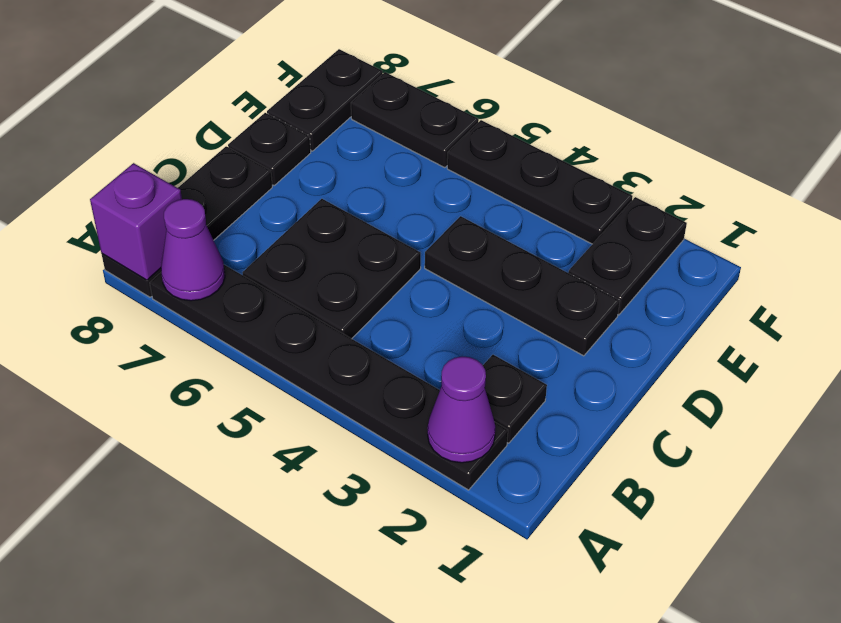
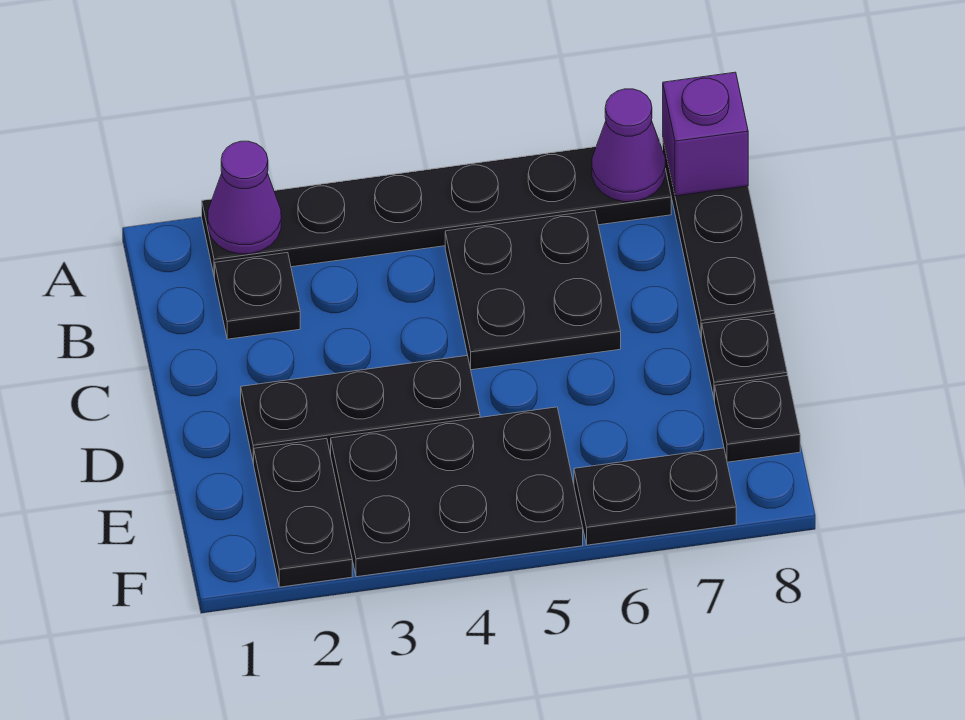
black 1x2 plate [267,49,383,151] -> black 1x1 plate [715,375,800,462]
black 1x3 plate [447,120,633,244] -> black 2x3 plate [331,407,583,577]

